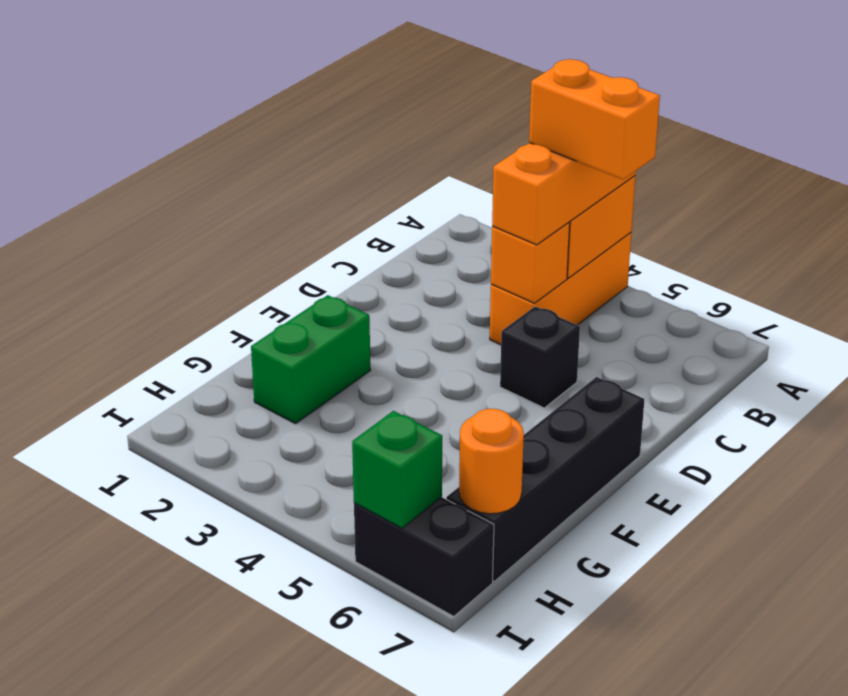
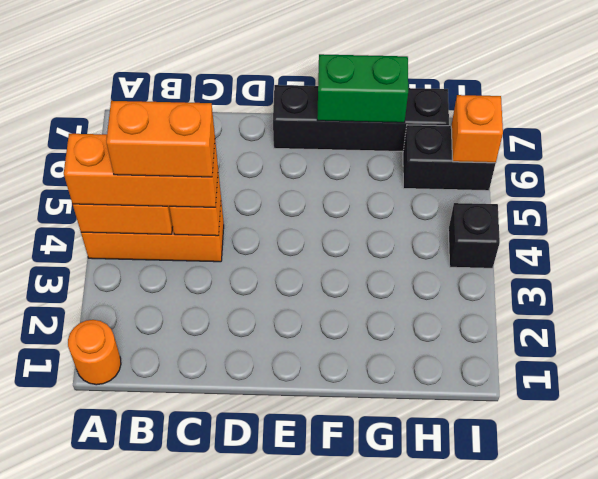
orange 1x2 brick [529,59,660,180] -> orange 1x2 brick turned to [106,101,215,177]
black 1x1 brick [500,306,580,408] -> black 1x1 brick moved to [448,203,500,268]
green 1x2 brick [251,295,370,424] -> green 1x2 brick moved to [317,54,408,123]
orange 1x1 round brick [459,409,524,514] -> orange 1x1 round brick moved to [68,320,121,385]
black 1x2 brick [354,497,494,617] -> black 1x2 brick turned to [403,125,496,191]
green 1x1 brick [352,411,442,528] -> orange 1x1 brick [451,95,503,163]

